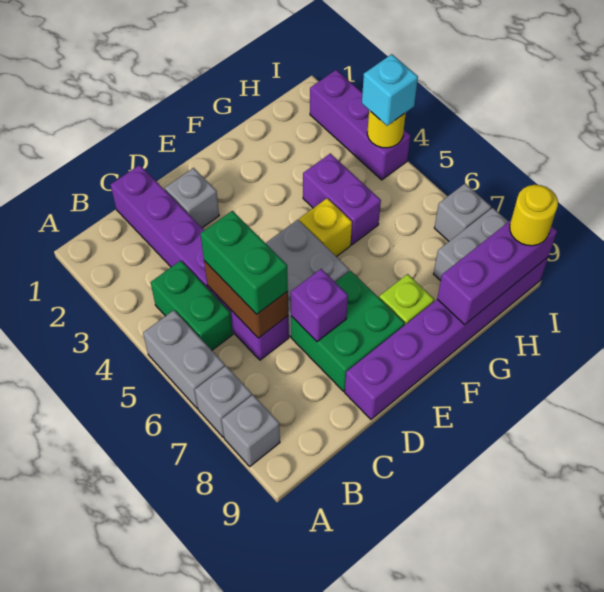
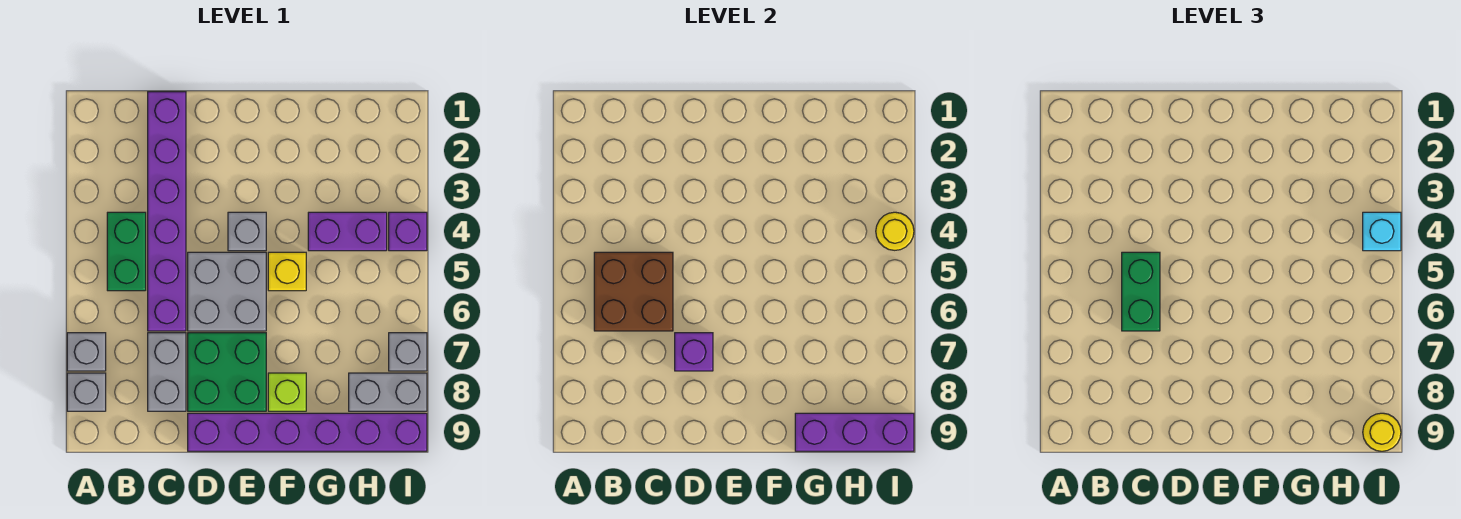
grey 1x2 brick [143,310,225,409] -> grey 1x2 brick moved to [148,333,186,411]
brown 1x2 brick [204,261,288,338] -> brown 2x2 brick [594,252,673,331]
grey 1x1 brick [165,168,219,228] -> grey 1x1 brick moved to [228,212,266,251]
purple 1x2 brick [303,153,381,245] -> purple 1x2 brick turned to [308,212,387,251]
purple 1x3 brick [310,70,411,180] -> purple 1x1 brick [389,212,427,251]

